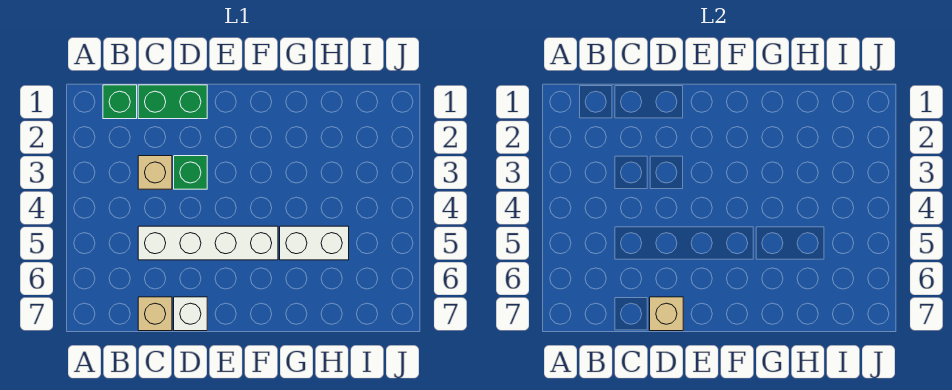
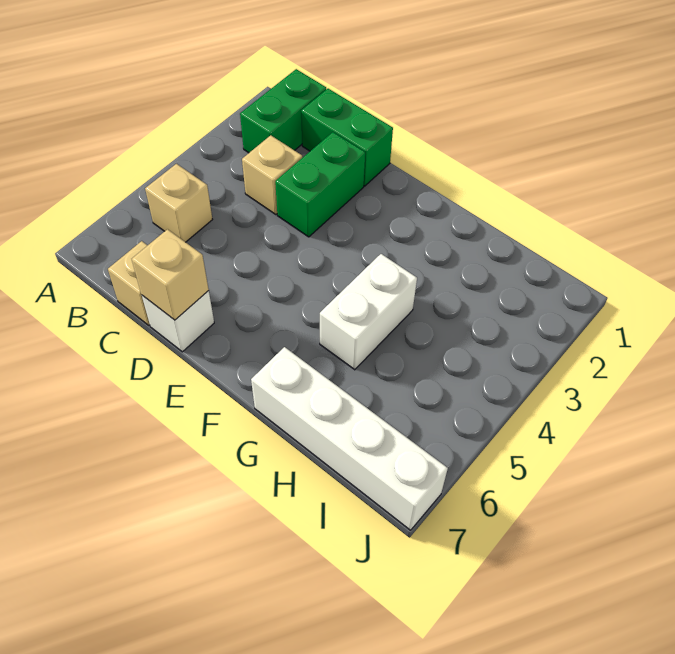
green 1x1 brick [103,85,137,119] -> green 1x2 brick [240,69,326,153]
none -> tan 1x1 brick [145,164,212,242]
white 1x4 brick [138,226,278,260] -> white 1x4 brick moved to [251,347,448,530]
green 1x1 brick [174,156,207,189] -> green 1x2 brick [275,132,365,237]
white 1x2 brick [280,226,349,260] -> white 1x2 brick turned to [320,254,417,370]

